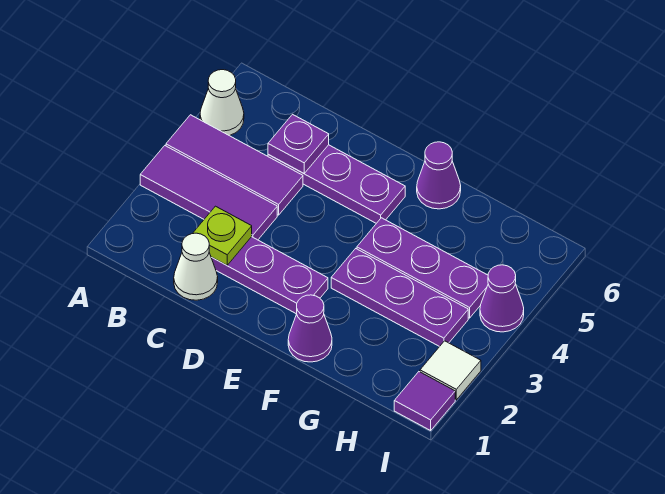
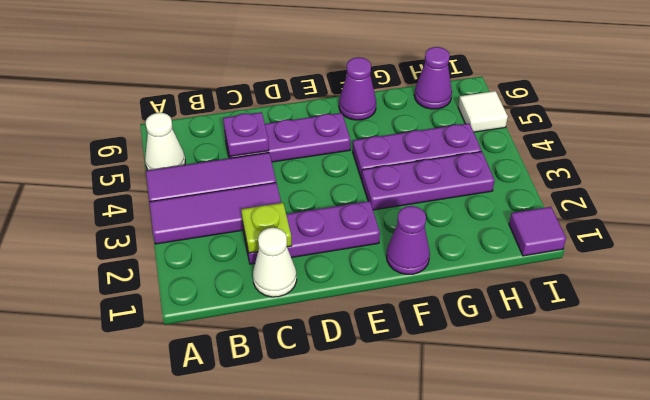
white 1x1 tile [420,341,481,400] -> white 1x1 tile moved to [458,91,508,132]
purple 1x1 cone [480,265,524,332] -> purple 1x1 cone moved to [414,47,452,109]

